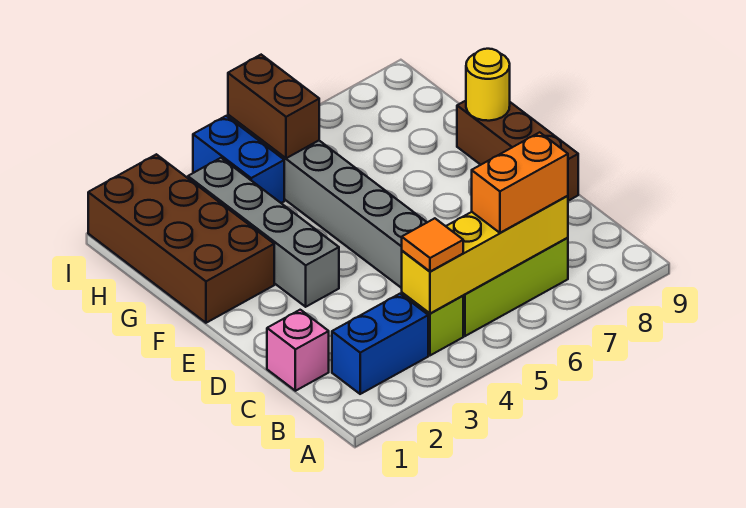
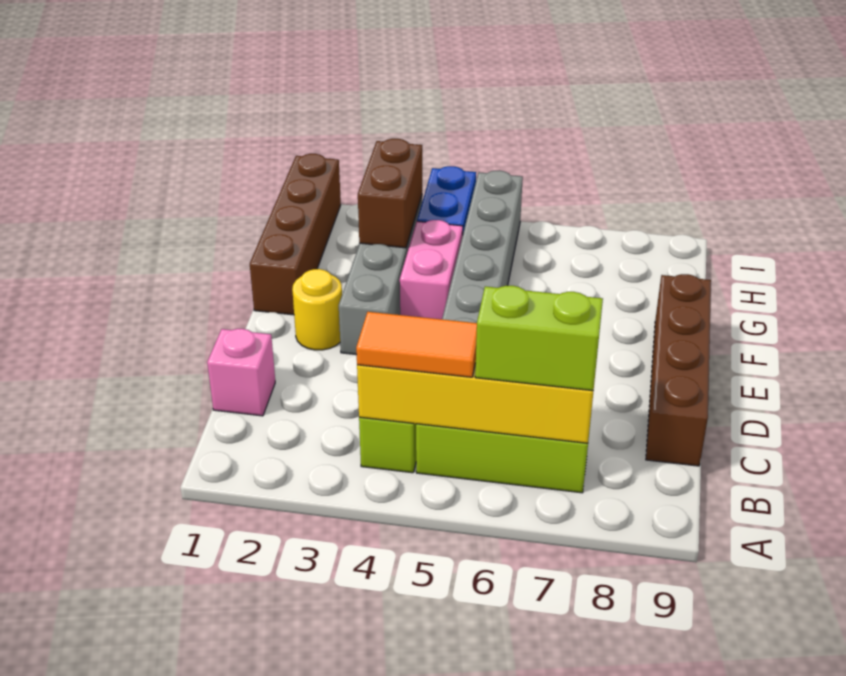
blue 1x2 brick [332,294,428,394] -> none
orange 1x1 tile [402,218,463,272] -> orange 1x2 tile [356,312,477,377]
orange 1x2 brick [472,132,568,233] -> lime 1x2 brick [475,286,603,391]
brown 1x3 brick [457,101,578,201] -> brown 1x4 brick [646,274,711,466]
brown 2x4 brick [88,154,274,323] -> brown 1x4 brick [250,154,341,315]
none -> pink 1x2 brick [400,220,463,319]
yellow 1x1 round brick [466,49,510,121] -> yellow 1x1 round brick moved to [292,269,342,350]
brown 1x2 brick [228,55,319,158] -> brown 1x2 brick moved to [358,139,422,248]

